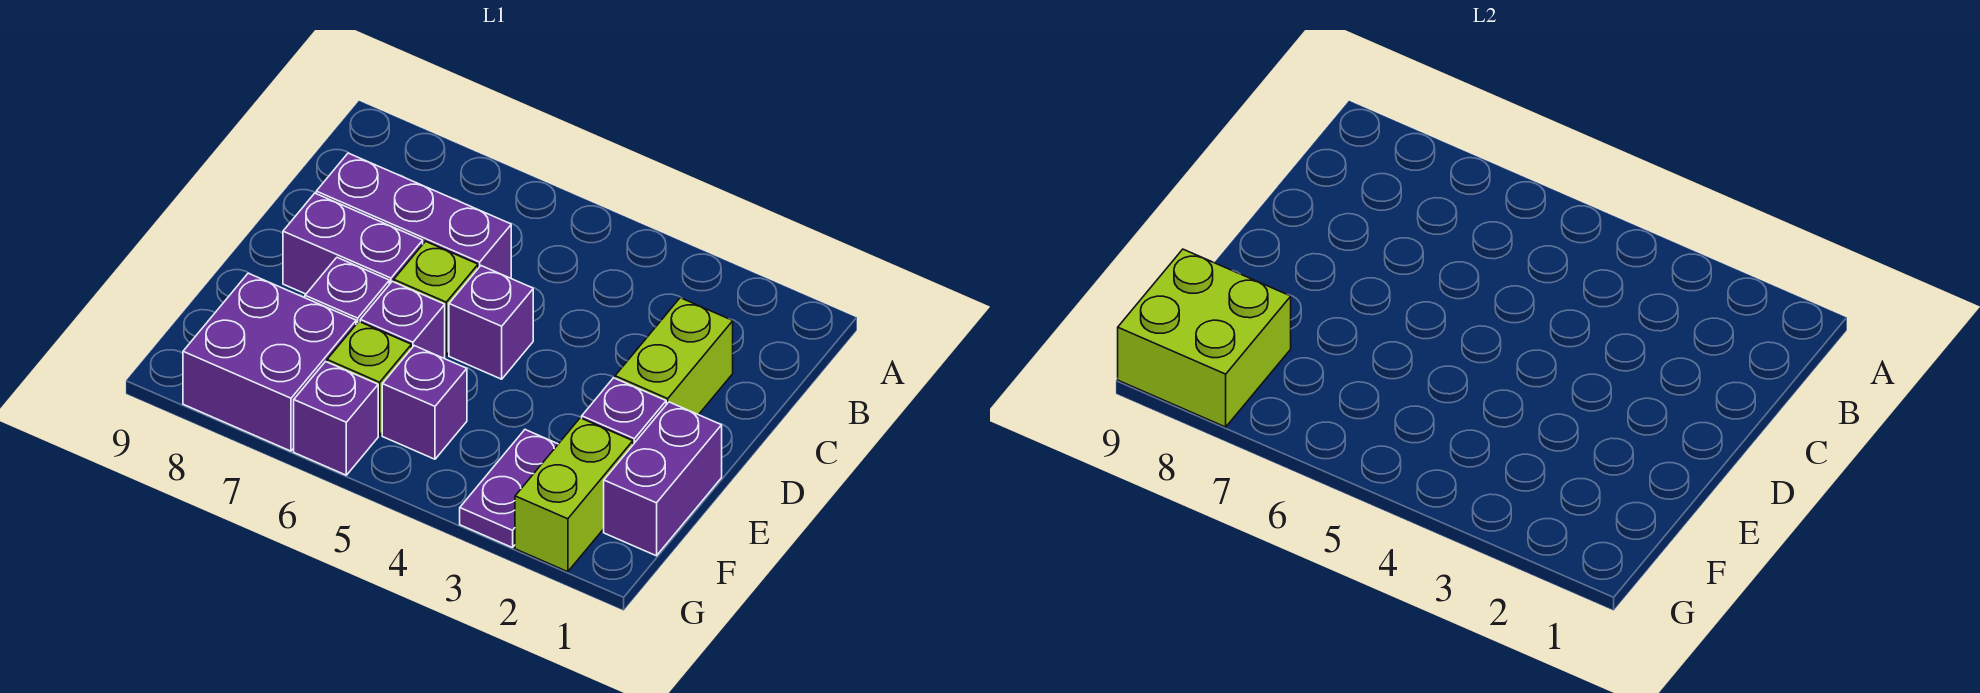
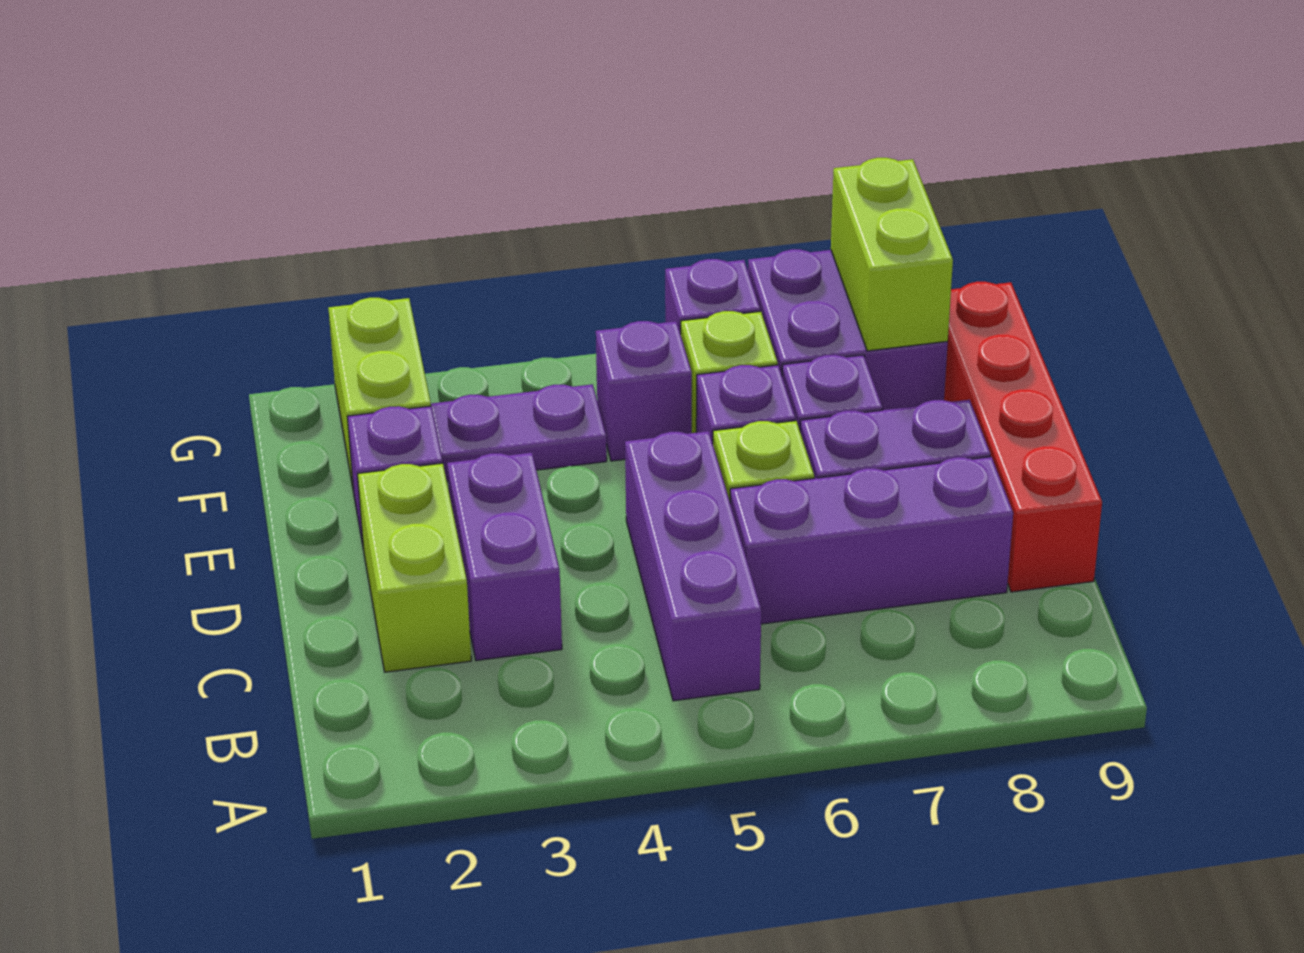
none -> red 1x4 brick [944,282,1102,592]
purple 1x1 brick [449,266,533,379] -> purple 1x3 brick [625,431,761,701]
purple 1x2 brick [604,402,722,556] -> purple 1x2 brick moved to [447,453,562,661]
purple 1x2 plate [460,430,558,548] -> purple 1x2 plate turned to [431,384,607,481]
lime 2x2 brick [1118,249,1291,427] -> lime 1x2 brick [831,158,953,351]

